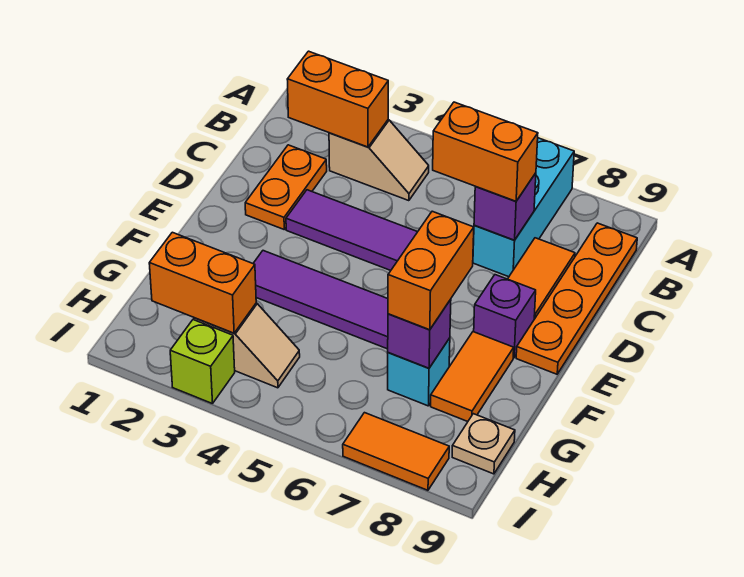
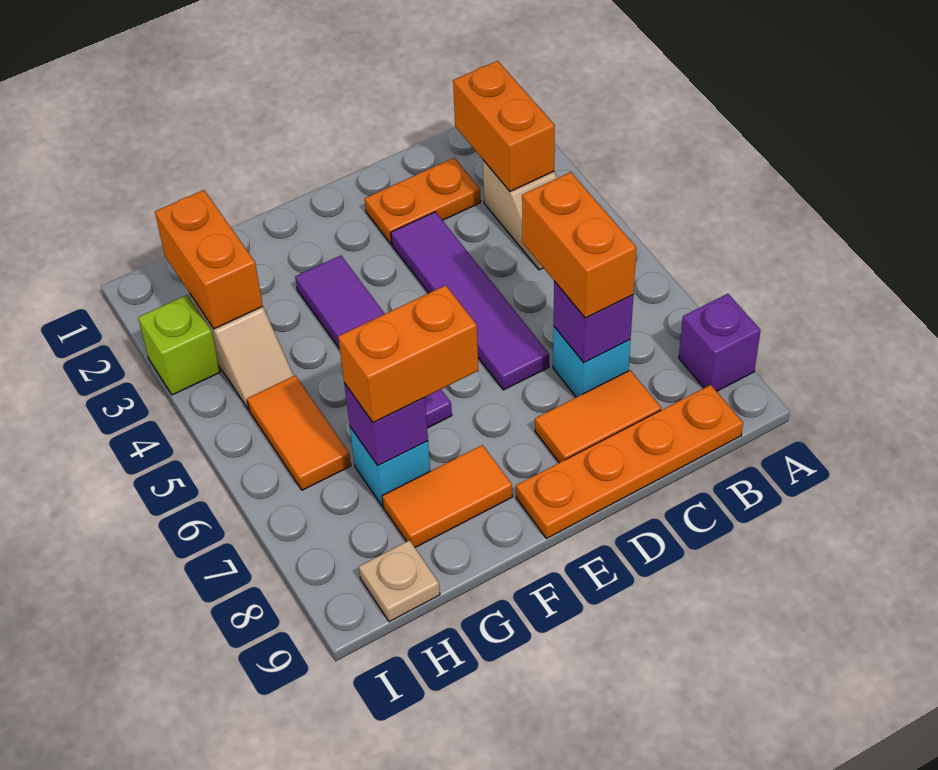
cyan 1x3 brick [473,138,574,277] -> cyan 1x1 brick [553,326,630,397]
purple 1x1 brick [474,275,536,358] -> purple 1x1 brick moved to [679,294,761,391]
orange 1x2 tile [343,413,449,490] -> orange 1x2 tile moved to [247,375,351,490]

